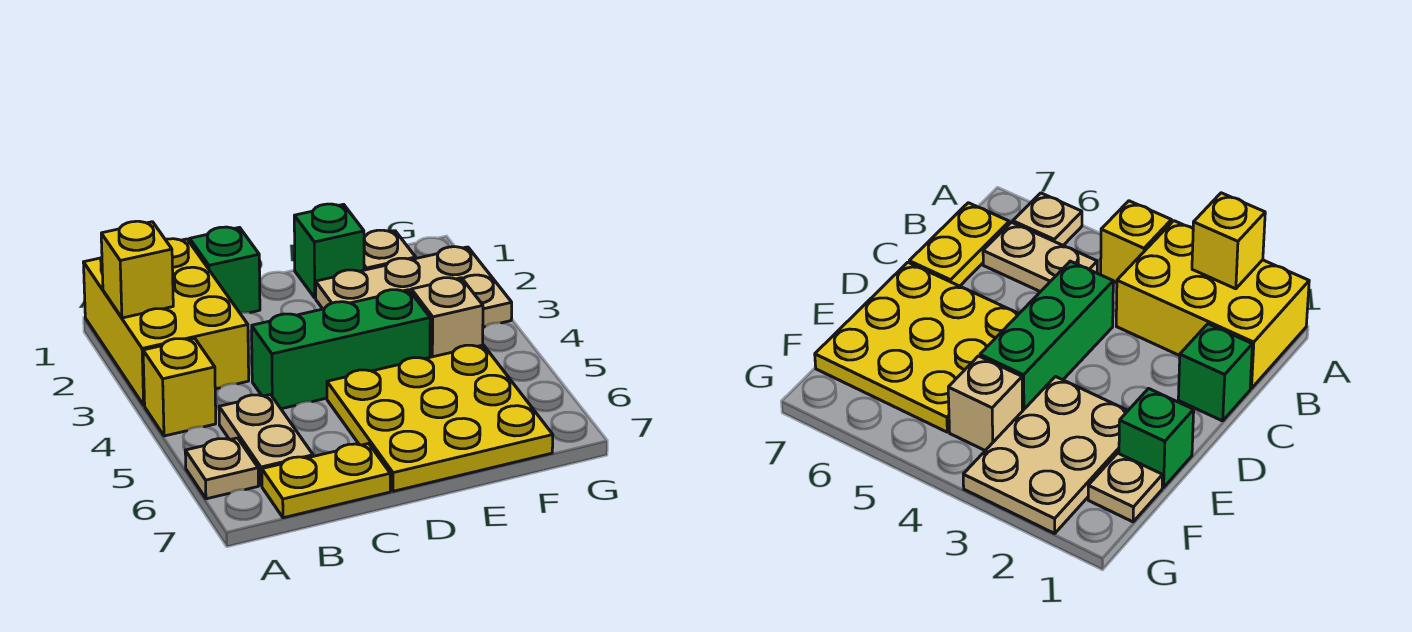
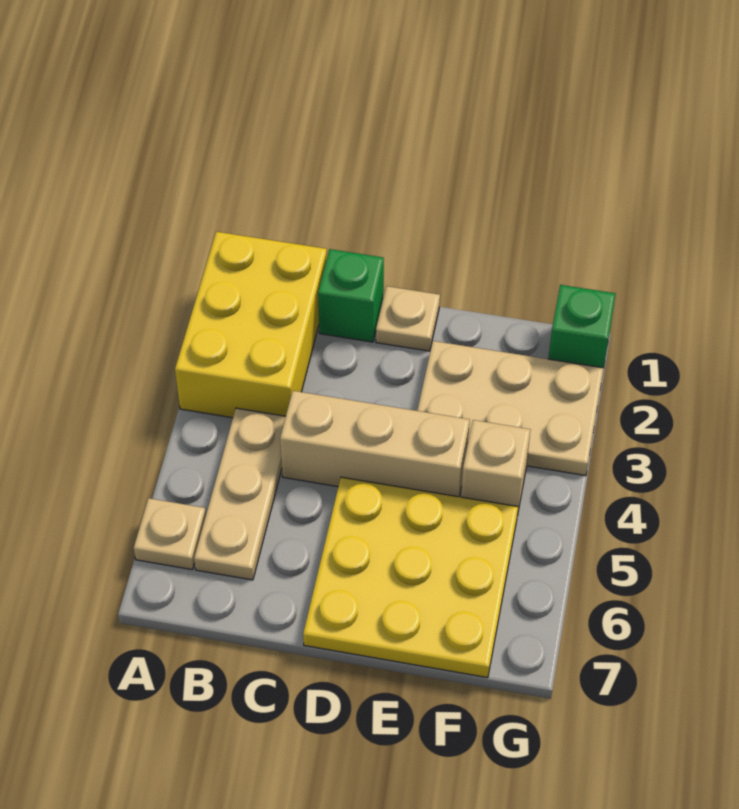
yellow 1x1 brick [101,221,173,318] -> none
yellow 1x1 brick [143,338,216,436] -> none
tan 1x2 plate [219,395,313,486] -> tan 1x3 plate [194,408,286,580]
yellow 1x2 plate [262,443,390,518] -> none
green 1x3 brick [252,290,430,409] -> tan 1x3 brick [280,391,470,497]
green 1x1 brick [294,204,364,298] -> green 1x1 brick moved to [548,285,616,368]
tan 1x1 plate [364,230,416,270] -> tan 1x1 plate moved to [376,286,440,351]

